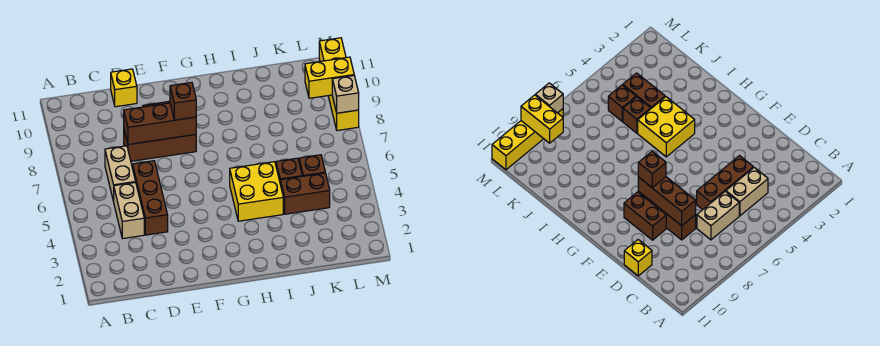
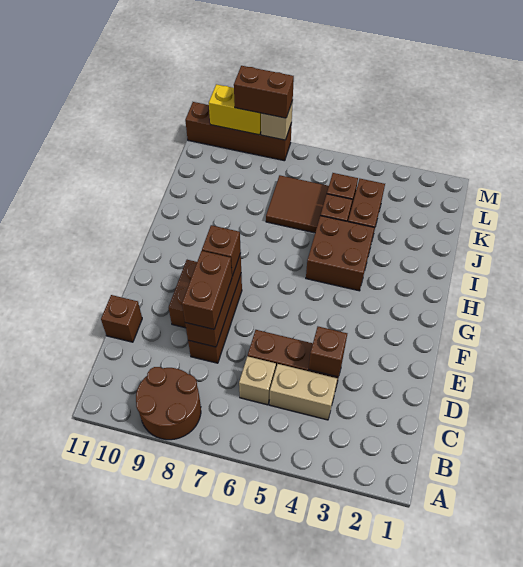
none -> brown 2x2 round brick [136,367,201,440]
tan 1x2 brick [105,146,135,202] -> tan 1x1 brick [239,356,276,405]
none -> brown 1x1 brick [309,327,347,377]
none -> brown 1x2 brick [182,251,232,329]
yellow 1x1 brick [111,69,137,107] -> brown 1x1 brick [101,295,142,342]
yellow 2x2 brick [230,162,283,221] -> brown 2x2 brick [306,216,374,291]
none -> brown 2x2 tile [266,175,329,233]
yellow 1x2 brick [305,57,354,98] -> yellow 1x2 brick turned to [209,84,261,135]
yellow 1x4 brick [319,38,359,131] -> brown 1x4 brick [185,102,292,161]
none -> brown 1x2 brick [234,66,294,118]

